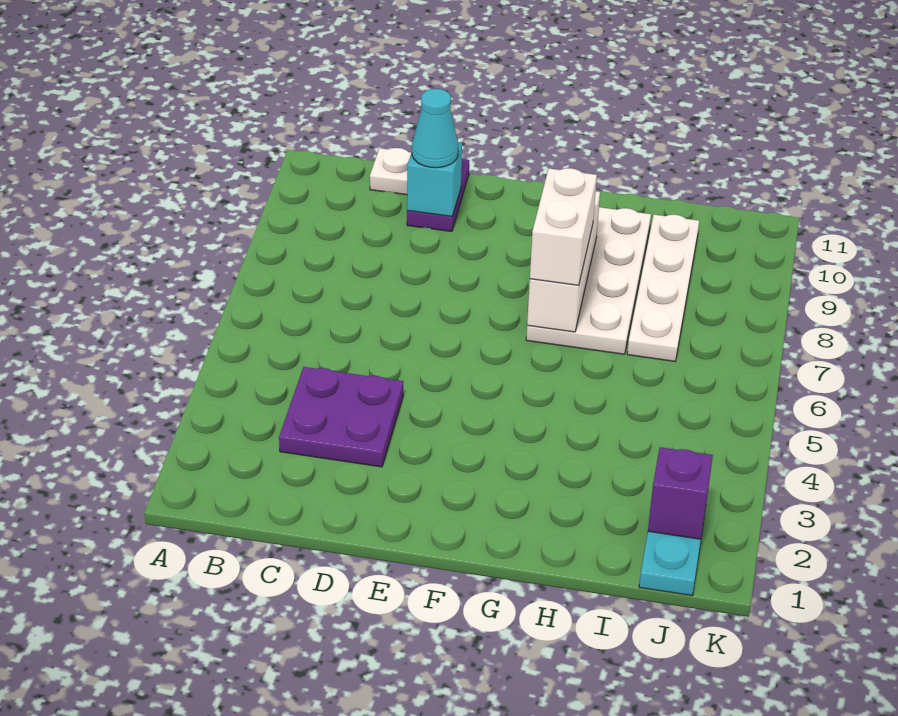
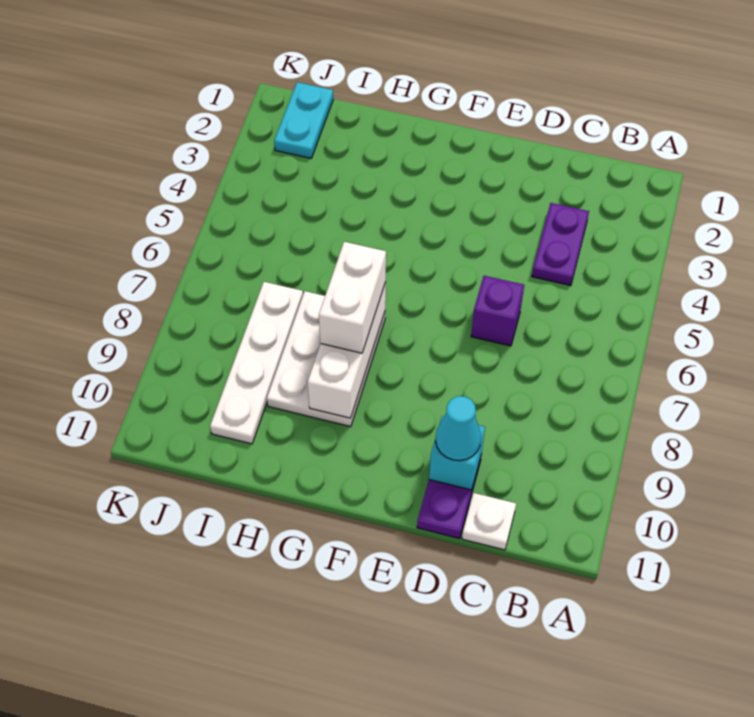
purple 2x2 plate [279,367,403,467] -> purple 1x2 plate [532,203,589,286]
white 2x4 plate [526,207,651,354] -> white 2x3 plate [267,291,385,427]
purple 1x1 brick [648,447,713,539] -> purple 1x1 brick moved to [471,276,524,346]

